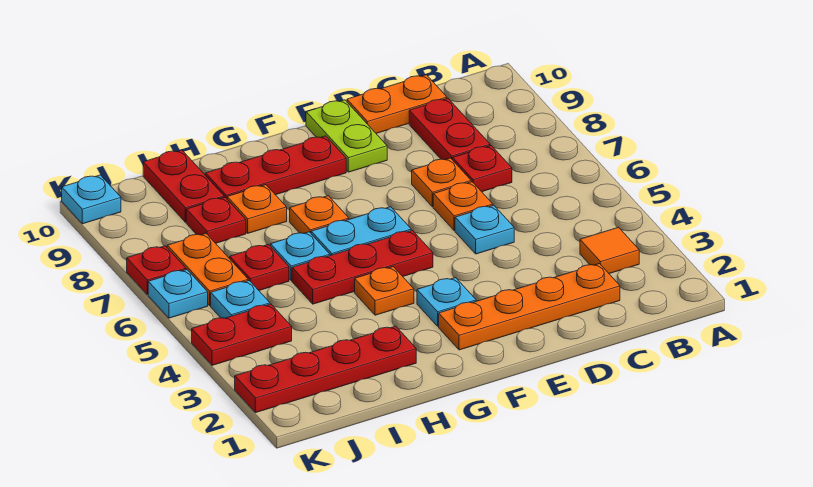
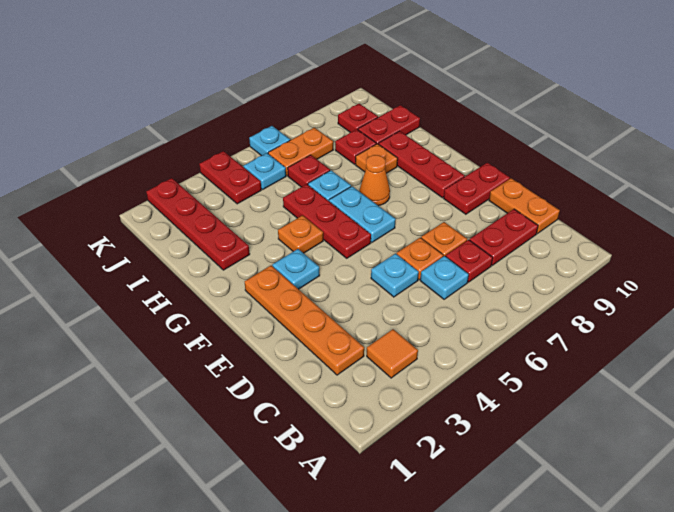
lime 1x2 plate [306,100,387,172] -> red 1x2 plate [444,163,510,214]
orange 1x1 plate [290,196,349,233] -> orange 1x1 cone [360,155,390,206]
red 1x1 plate [127,246,186,295] -> red 1x1 plate moved to [338,104,378,132]
cyan 1x1 plate [62,175,121,224] -> cyan 1x1 plate moved to [420,256,469,299]

